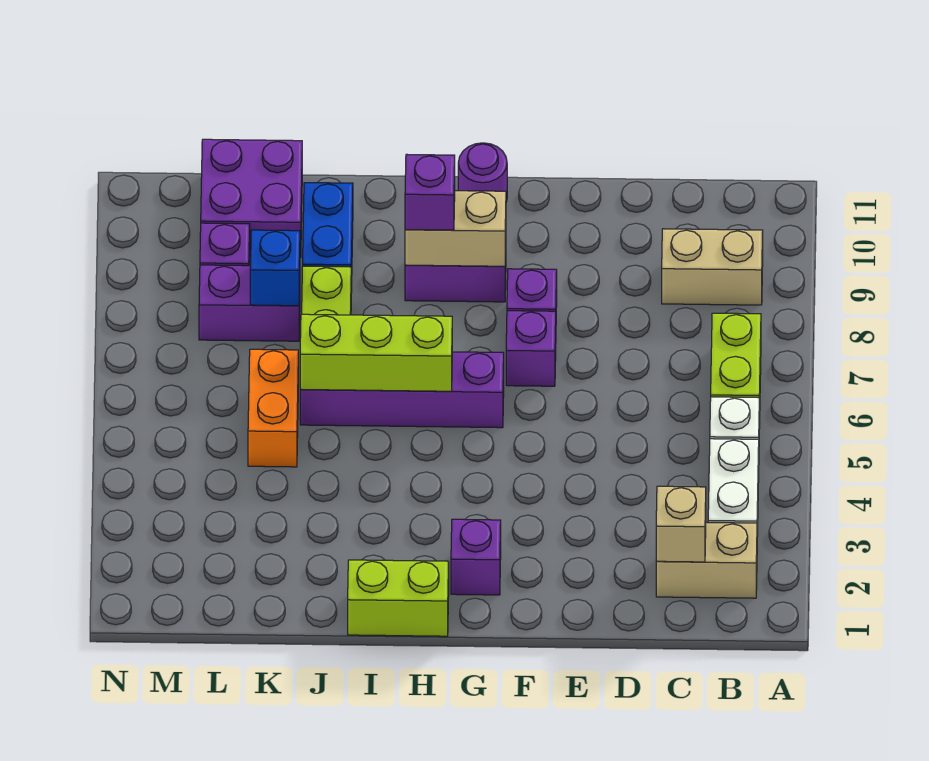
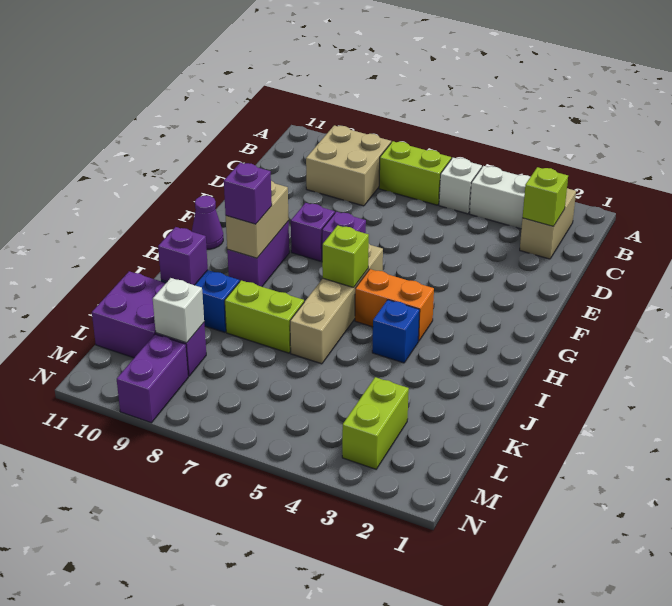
tan 1x2 brick [662,229,763,305] -> tan 2x2 brick [306,125,391,206]
tan 1x1 brick [656,486,706,562] -> lime 1x1 brick [523,167,568,227]
purple 1x1 brick [451,519,501,595] -> purple 1x1 brick moved to [158,227,208,285]
purple 1x4 brick [300,352,504,428] -> tan 1x4 brick [290,244,383,364]
purple 1x1 round brick [458,143,507,202] -> purple 1x1 cone [192,196,223,249]
lime 1x2 brick [348,560,449,636] -> lime 1x2 brick moved to [342,377,409,469]
lime 1x3 brick [300,314,452,391] -> lime 1x1 brick [322,225,369,288]
orange 1x2 brick [248,349,298,467] -> orange 1x2 brick moved to [355,269,434,341]
purple 1x2 brick [199,265,300,341] -> purple 1x2 brick moved to [117,334,188,423]
blue 1x1 brick [250,230,300,306] -> blue 1x1 brick moved to [372,300,420,363]
none -> white 1x1 brick [153,278,204,343]

